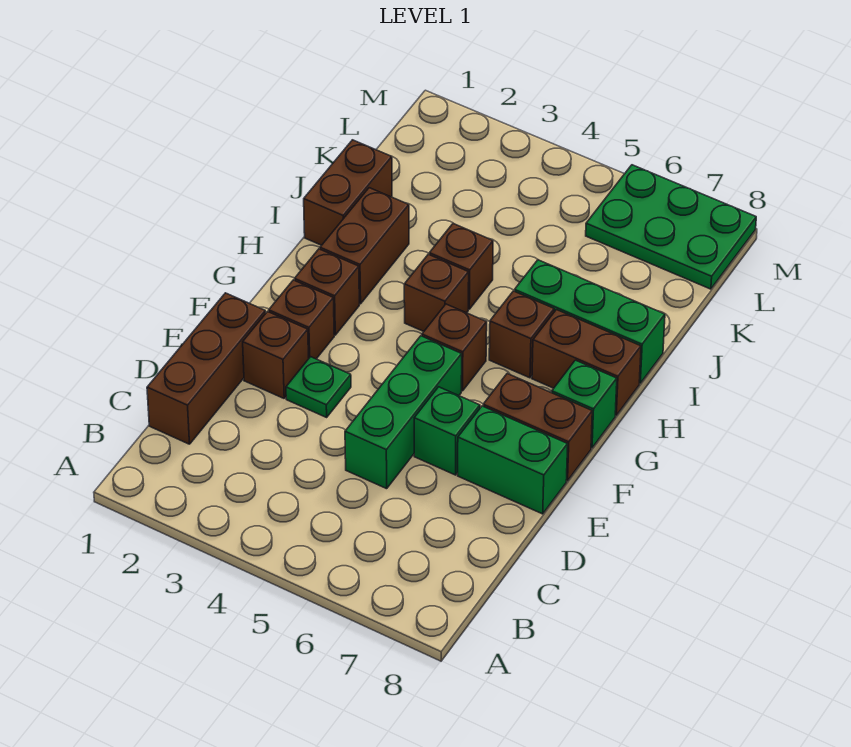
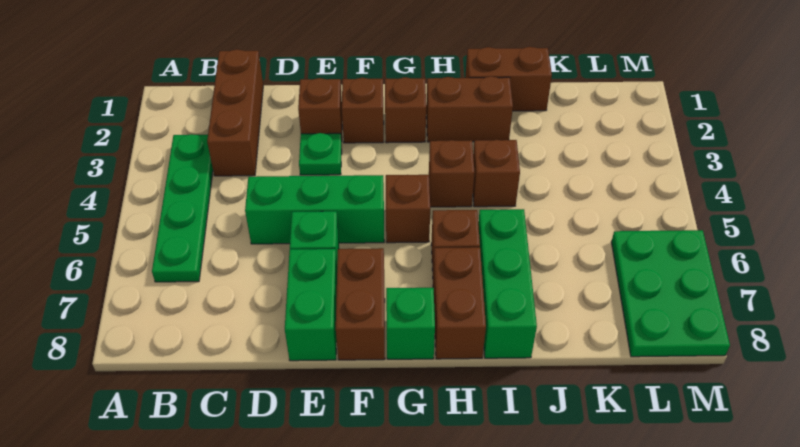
none -> green 1x4 plate [152,134,213,282]
brown 1x3 brick [147,293,266,444] -> brown 1x3 brick turned to [207,49,263,176]

